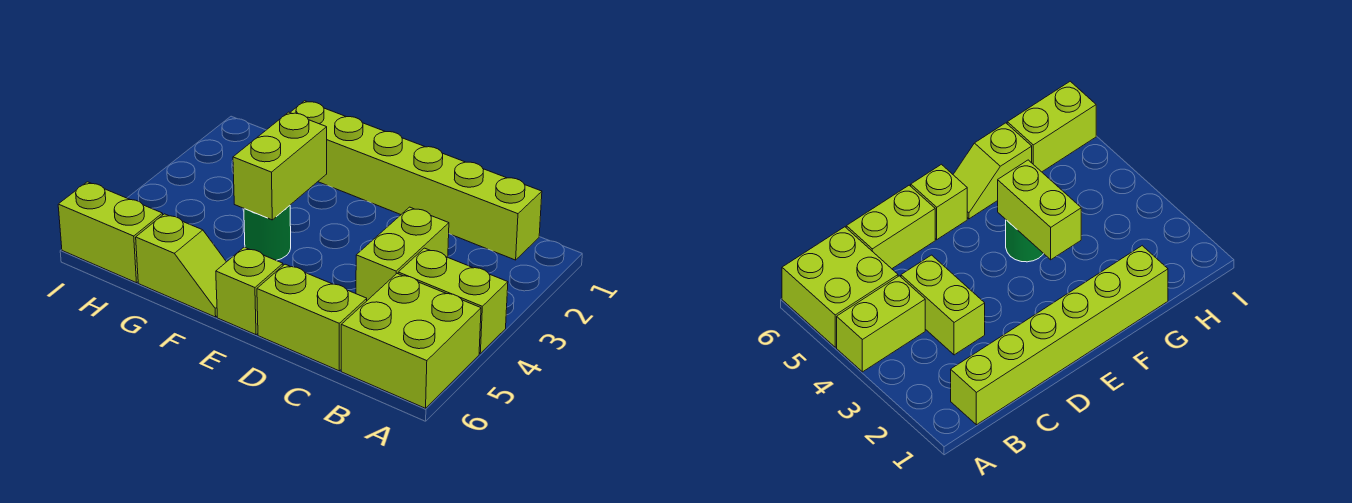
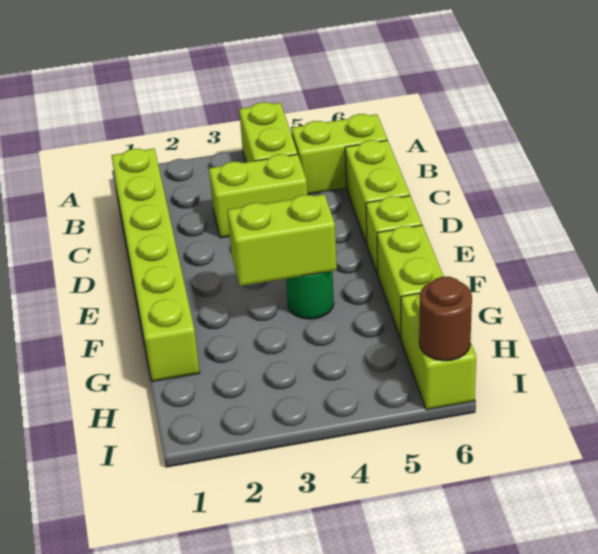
lime 2x2 brick [341,274,481,408] -> lime 1x2 brick [291,114,387,195]
lime 1x2 slope [136,214,226,317] -> lime 1x2 brick [377,225,444,339]
none -> brown 1x1 round brick [419,277,472,361]

